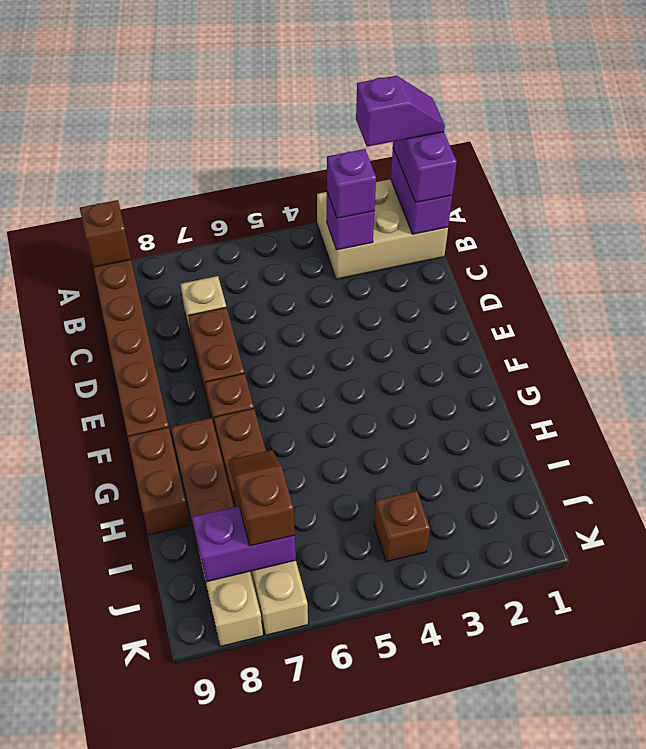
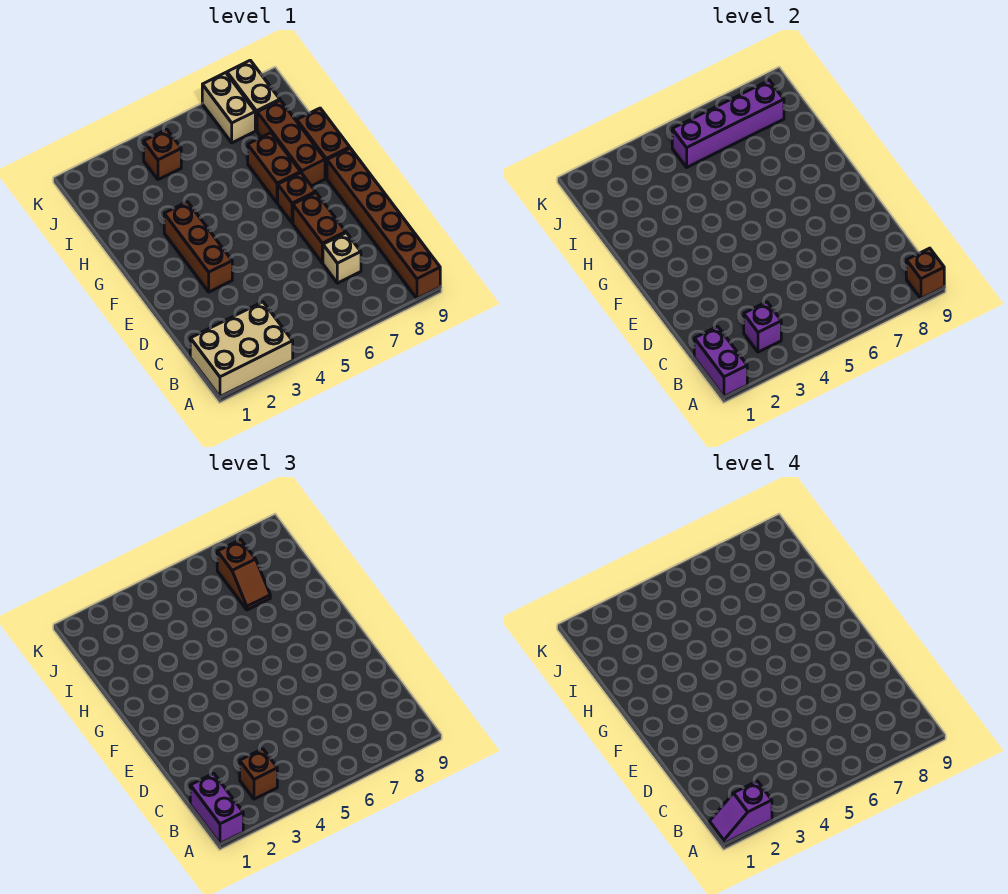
purple 1x1 brick [327,149,376,218] -> brown 1x1 brick [240,749,277,799]
none -> brown 1x3 brick [164,202,232,292]
purple 1x2 brick [192,506,296,582] -> purple 1x4 brick [672,80,784,167]

